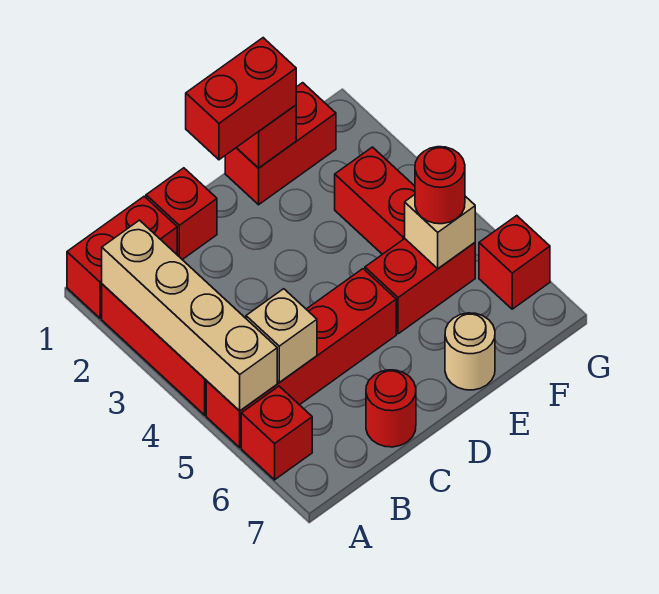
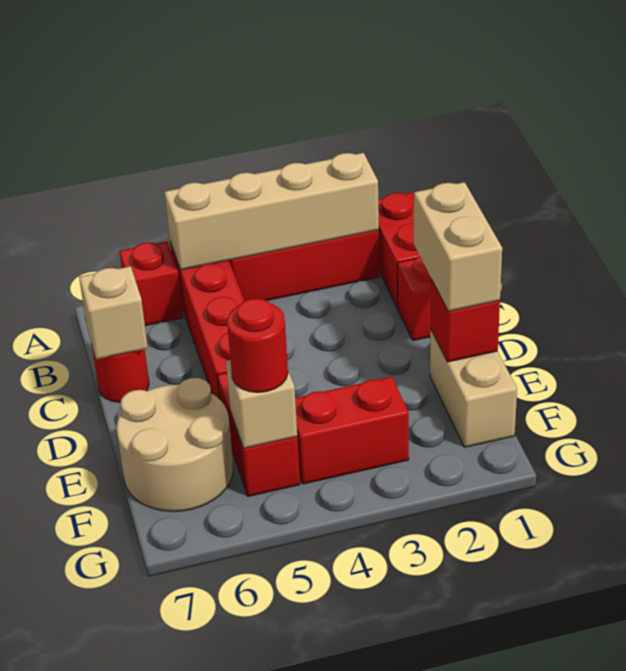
tan 1x1 brick [246,289,317,383] -> tan 1x1 brick moved to [79,266,148,359]
red 1x2 brick [186,38,296,160] -> tan 1x2 brick [414,182,502,311]
red 1x2 brick [225,83,336,205] -> tan 1x2 brick [430,331,517,447]
tan 1x1 round brick [445,313,495,390] -> tan 2x2 round brick [117,378,233,512]
red 1x1 brick [479,216,550,309] -> none

